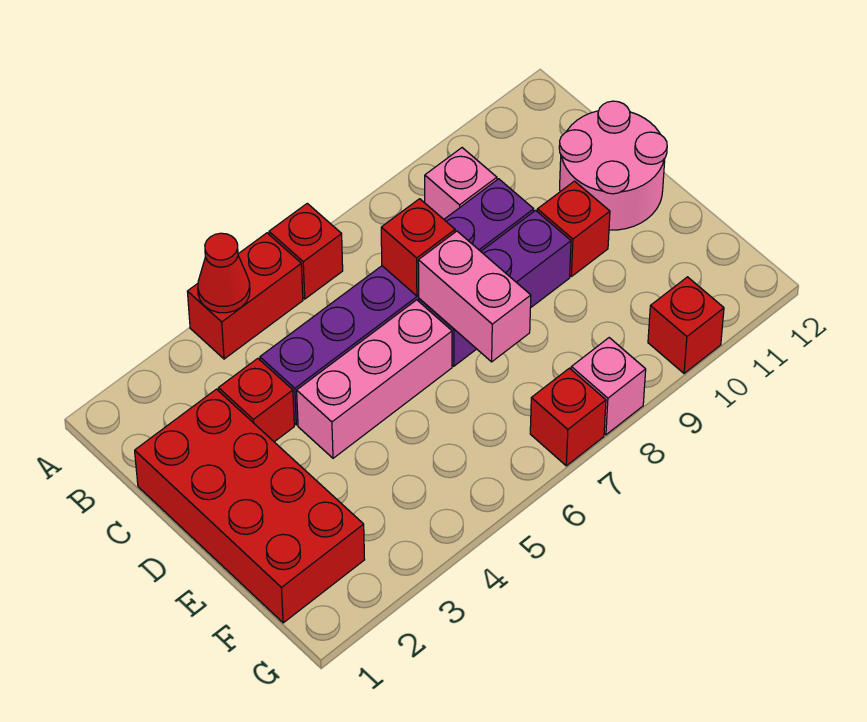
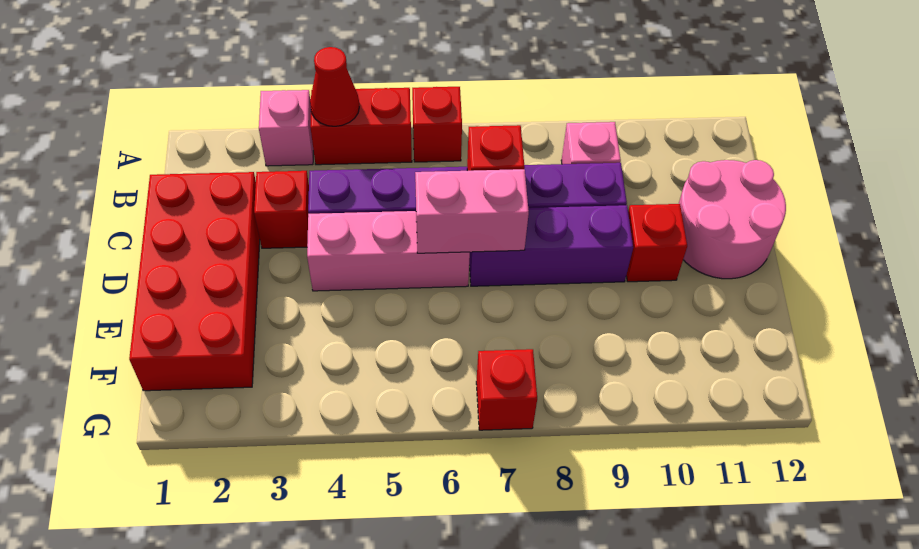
pink 1x2 brick [418,231,531,362] -> pink 1x2 brick turned to [415,169,529,253]
pink 1x1 brick [571,338,646,435] -> pink 1x1 brick moved to [259,90,313,166]
red 1x1 brick [648,277,724,373] -> none

